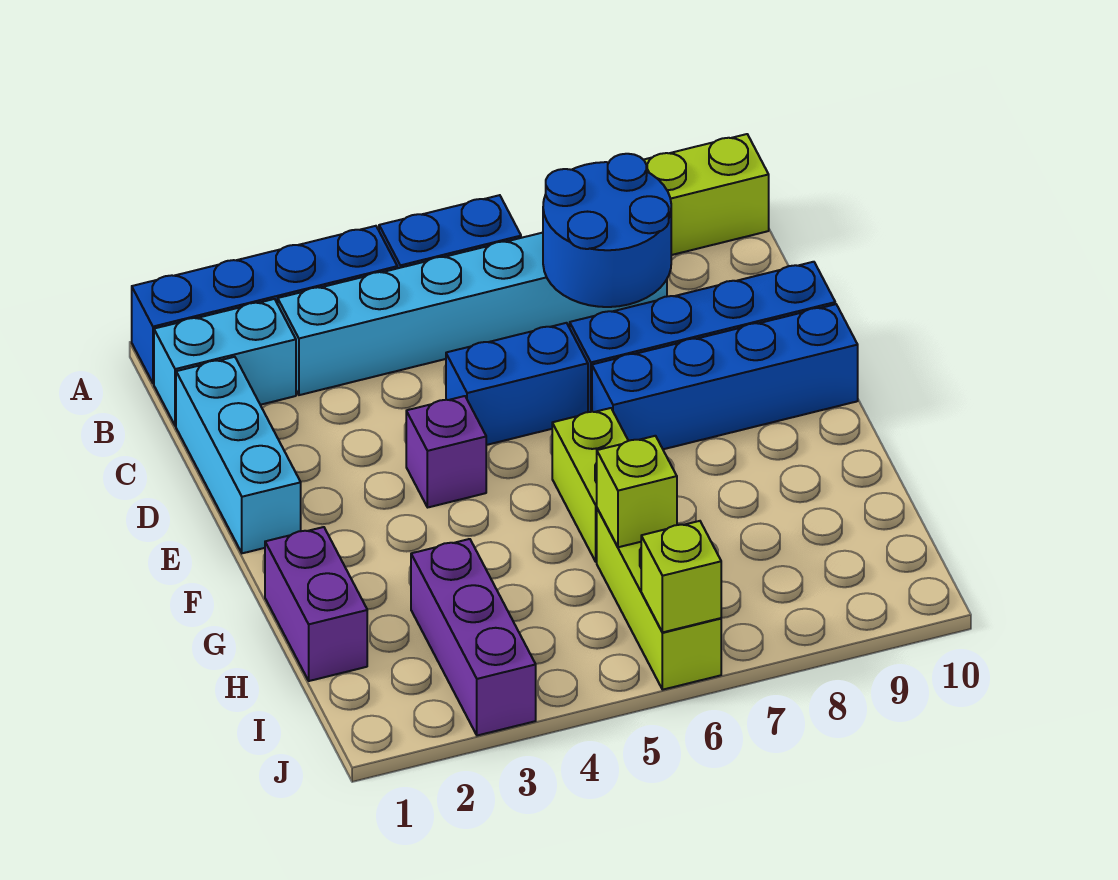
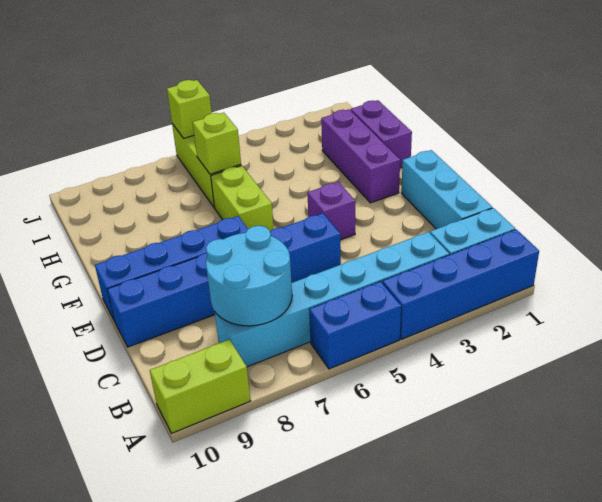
blue 2x2 round brick [543,154,671,307] -> cyan 2x2 round brick [206,226,292,326]
purple 1x3 brick [411,539,536,736] -> purple 1x3 brick moved to [321,109,400,203]

